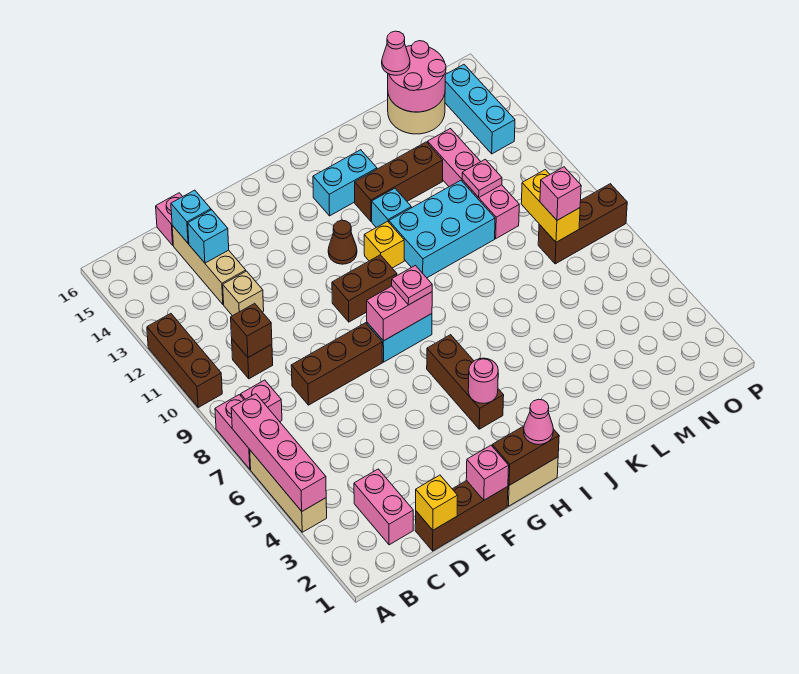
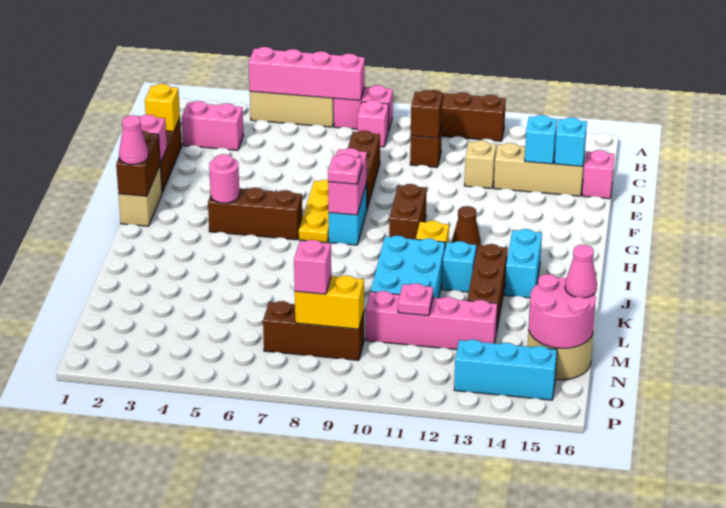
none -> yellow 1x3 plate [299,180,329,242]
brown 1x3 brick [538,184,627,264] -> brown 1x3 brick turned to [263,301,364,360]

